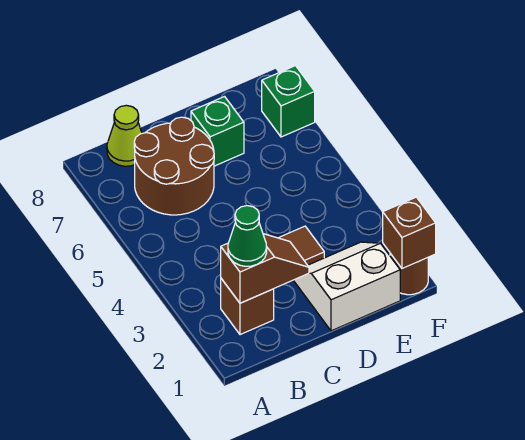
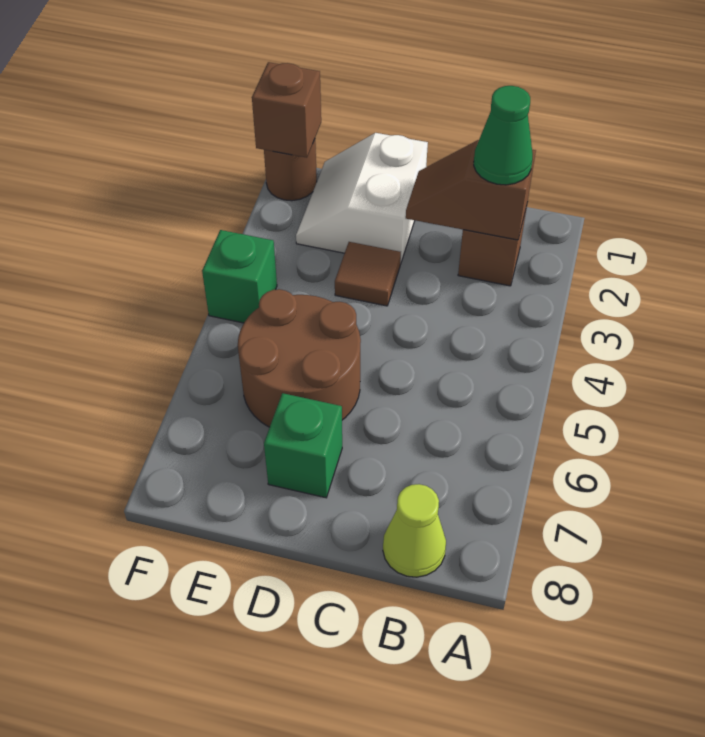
brown 2x2 round brick [134,117,214,215] -> brown 2x2 round brick moved to [238,289,361,427]
white 2x2 slope [293,242,400,331] -> white 2x2 slope turned to [296,133,428,264]
green 1x1 brick [262,66,315,137] -> green 1x1 brick moved to [202,230,277,323]

